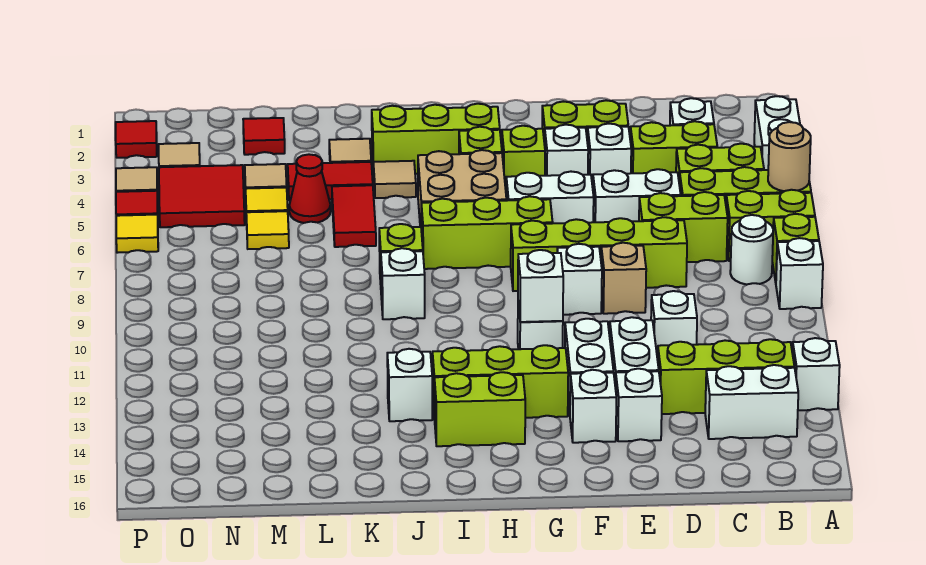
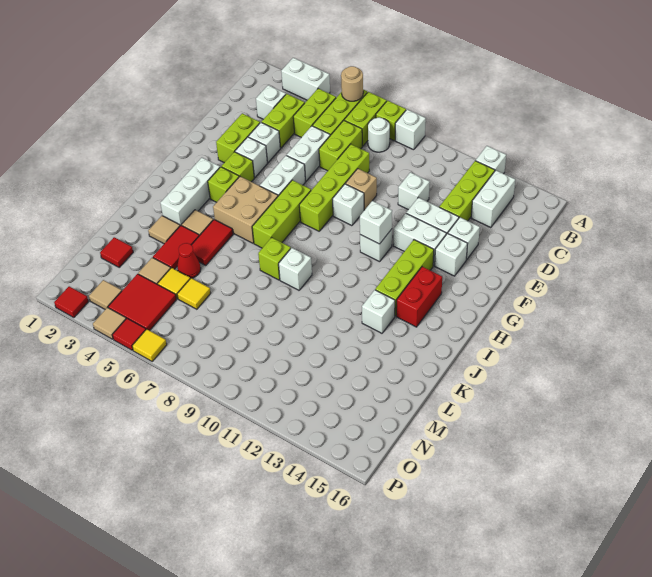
lime 1x3 brick [372,104,500,174] -> white 1x3 brick [160,158,220,226]
lime 1x2 brick [434,372,525,446] -> red 1x2 brick [396,267,442,327]
red 1x2 tile [332,185,376,247] -> red 1x2 tile turned to [192,219,233,266]

